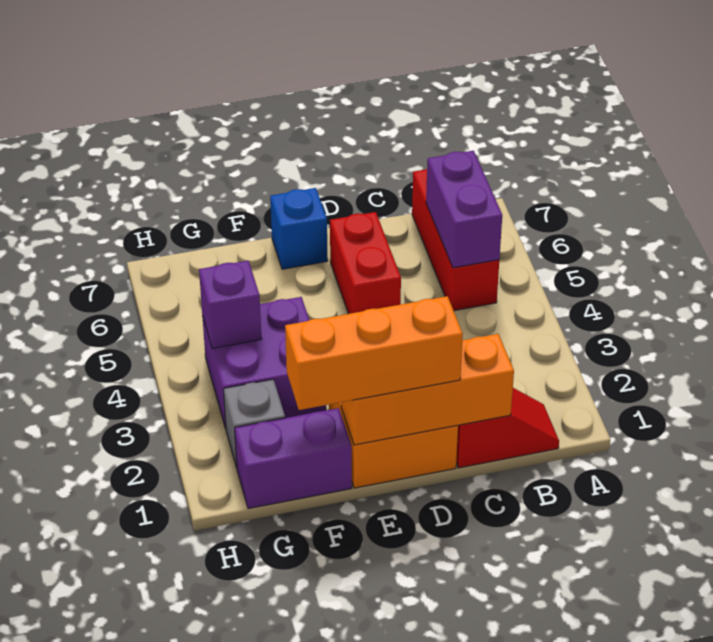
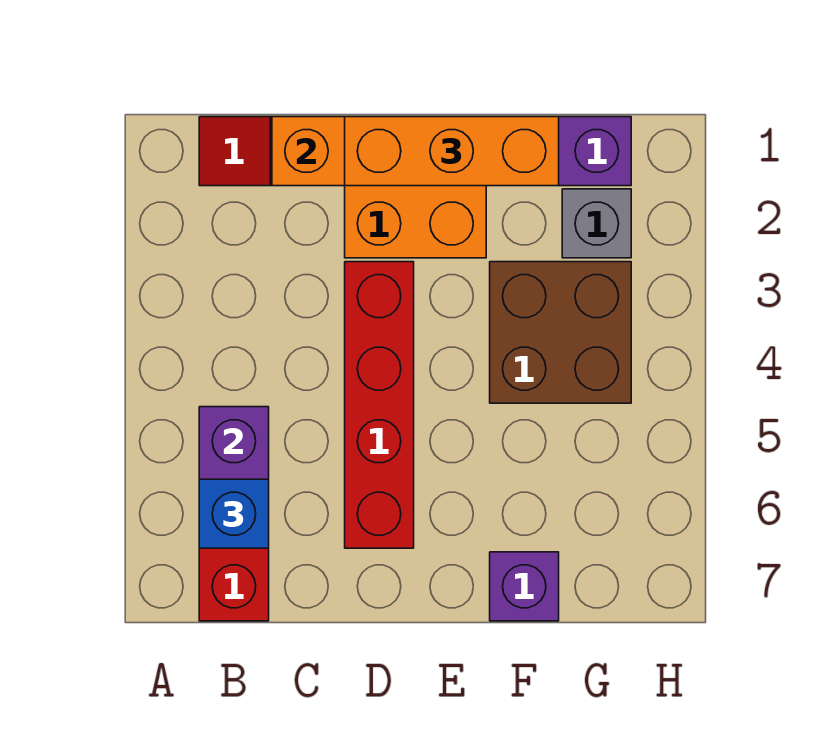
red 1x2 brick [330,212,401,314] -> red 1x4 brick [345,262,414,548]
blue 1x1 brick [270,188,328,269] -> blue 1x1 brick moved to [199,479,269,548]
purple 2x2 brick [202,297,326,428] -> brown 2x2 brick [490,262,631,403]
purple 1x1 brick [199,261,261,348] -> purple 1x1 brick moved to [490,552,559,621]

